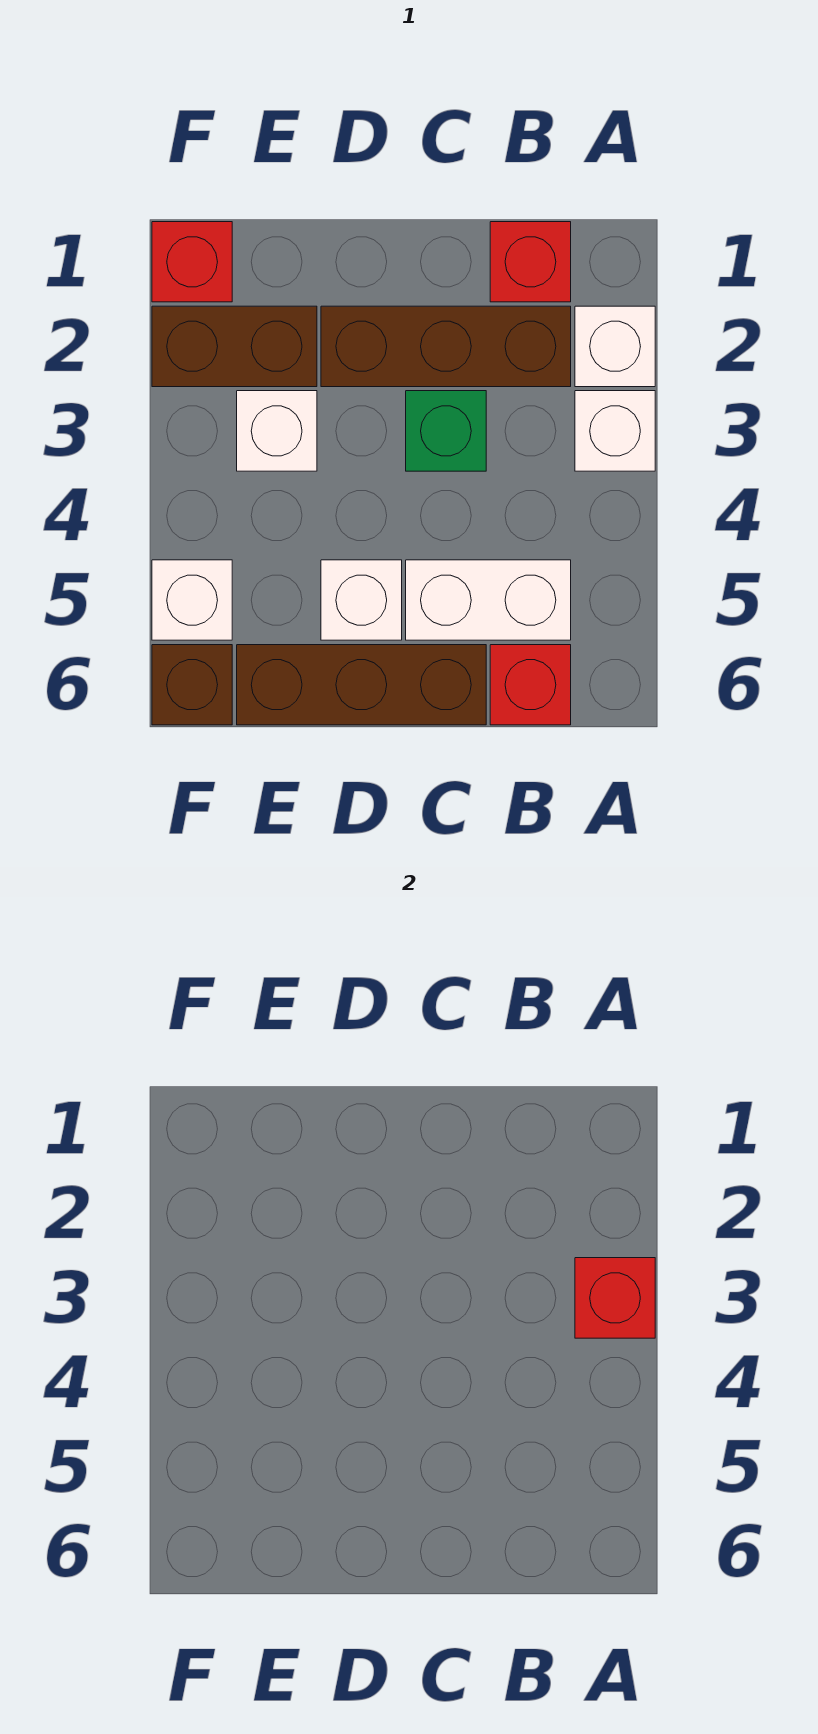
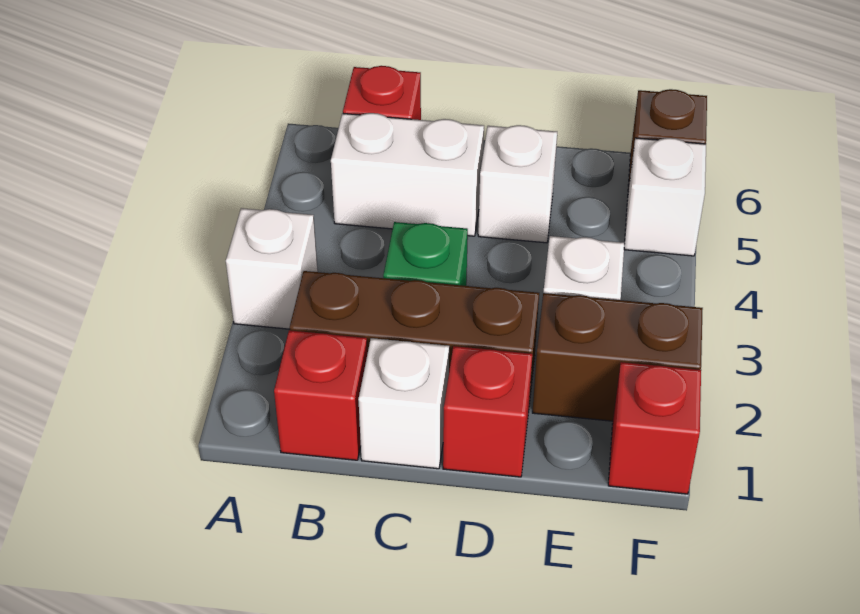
white 1x1 brick [575,306,655,387] -> white 1x1 brick moved to [358,338,449,469]
red 1x1 brick [575,1258,655,1338] -> red 1x1 brick moved to [443,346,532,477]
brown 1x3 brick [237,645,486,725] -> none

